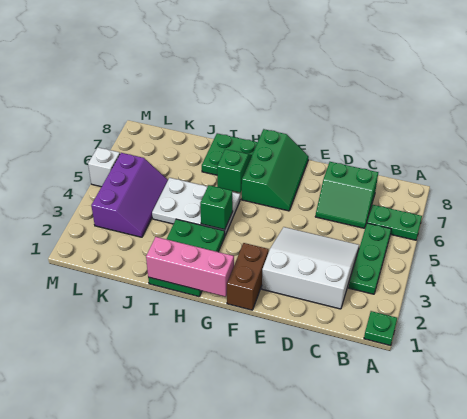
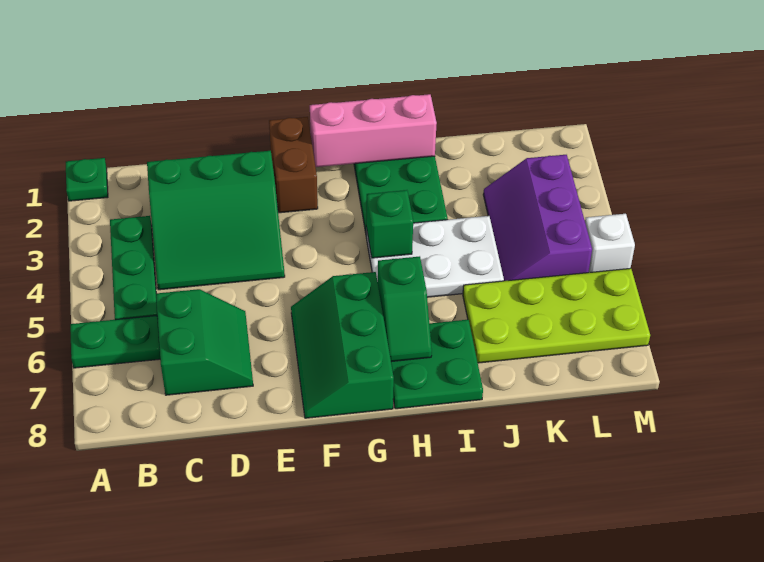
white 3x3 slope [262,227,359,309] -> green 3x3 slope [147,151,285,290]
green 2x2 slope [315,162,378,228] -> green 2x2 slope turned to [156,289,253,395]
none -> lime 2x4 plate [463,268,650,363]

